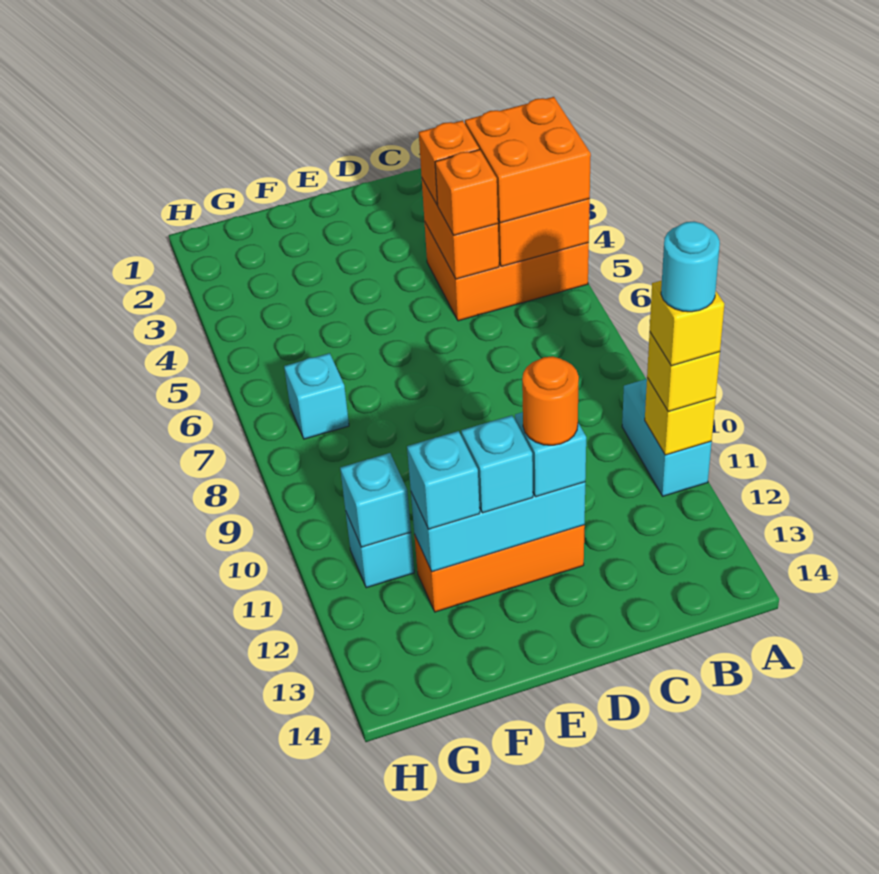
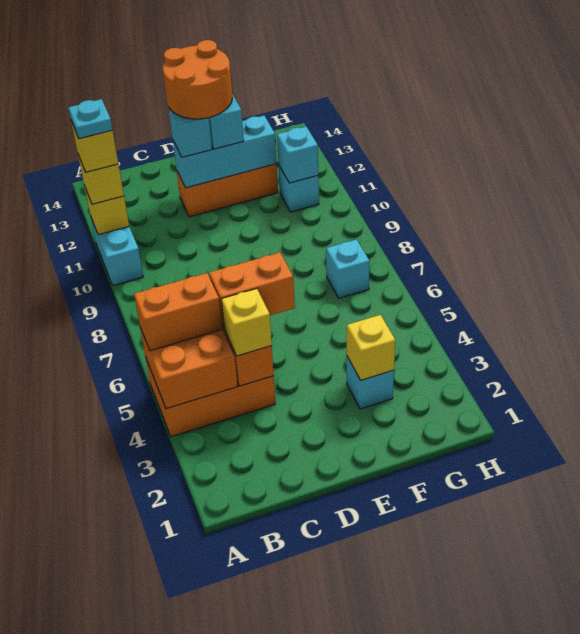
orange 2x2 brick [465,97,591,223] -> orange 1x2 brick [134,273,222,351]
cyan 1x1 round brick [661,222,720,312] -> cyan 1x1 plate [69,99,112,139]
orange 1x1 brick [419,121,479,205] -> yellow 1x1 brick [221,288,272,356]
orange 1x1 brick [435,150,498,235] -> orange 1x2 brick [209,253,295,328]
orange 1x1 round brick [522,356,579,445] -> orange 2x2 round brick [163,40,232,119]
none -> yellow 1x1 brick [347,315,395,380]
cyan 1x1 brick [407,431,480,529] -> cyan 1x1 brick moved to [347,357,394,409]

